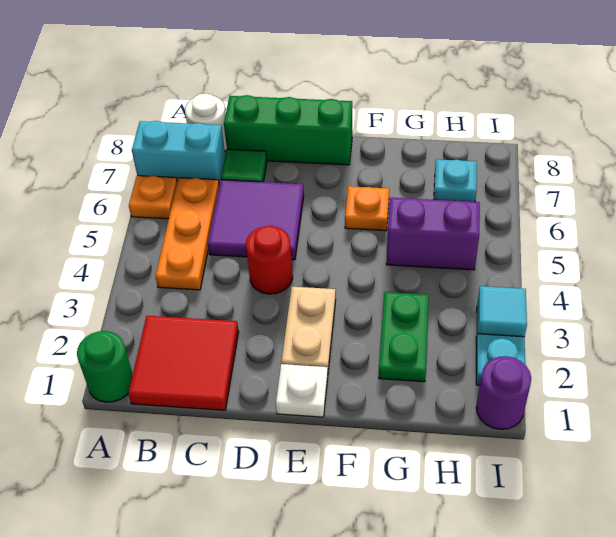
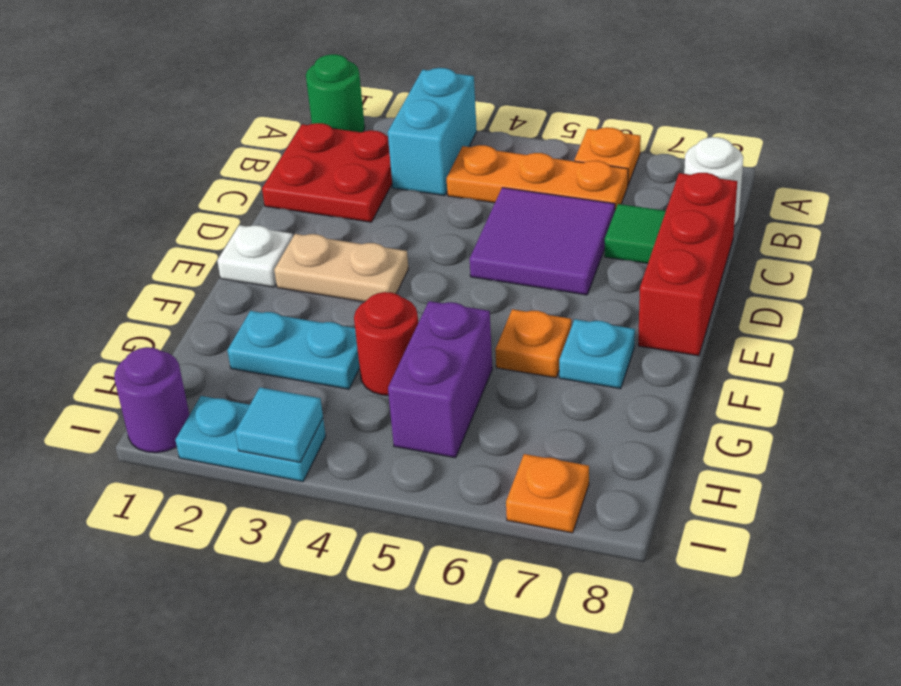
cyan 1x2 brick [132,121,225,184] -> cyan 1x2 brick moved to [388,68,477,196]
red 2x2 tile [128,316,239,410] -> red 2x2 plate [262,123,392,222]
green 1x3 brick [224,95,352,165] -> red 1x3 brick [638,173,737,356]
red 1x1 round brick [246,226,293,294] -> red 1x1 round brick moved to [354,292,418,395]
green 1x2 plate [379,292,429,382] -> cyan 1x2 plate [227,311,360,389]
cyan 1x1 plate [434,159,477,202] -> cyan 1x1 plate moved to [559,319,635,389]
none -> orange 1x1 plate [506,454,589,533]

